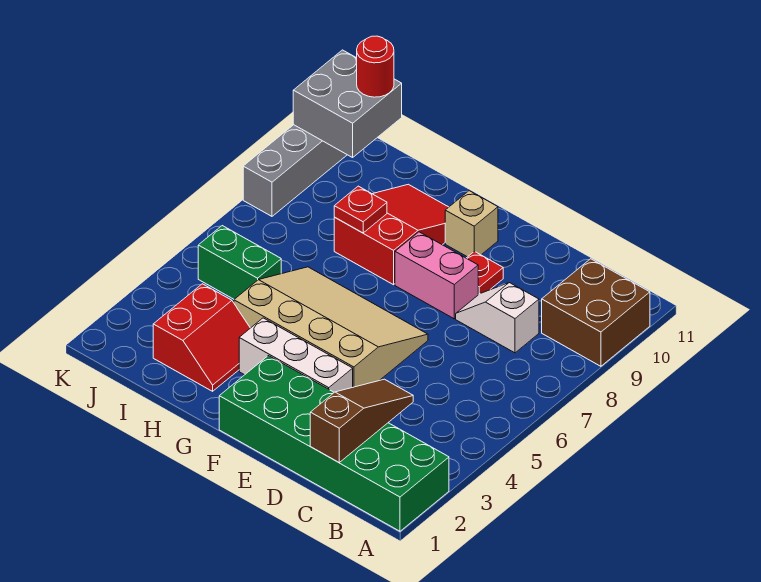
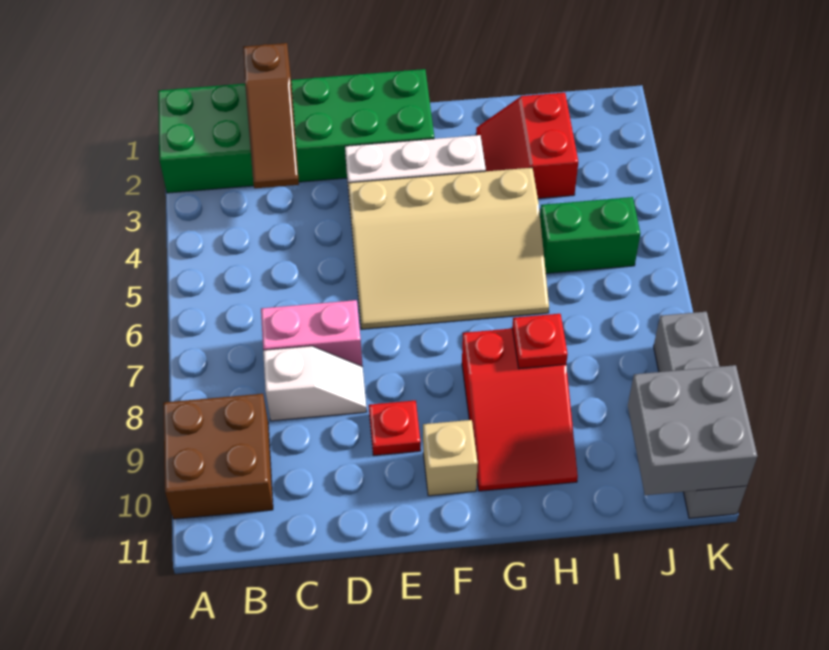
pink 1x2 brick [395,232,478,319] -> pink 1x2 brick moved to [261,300,363,367]
red 1x1 round brick [357,36,394,97] -> none

